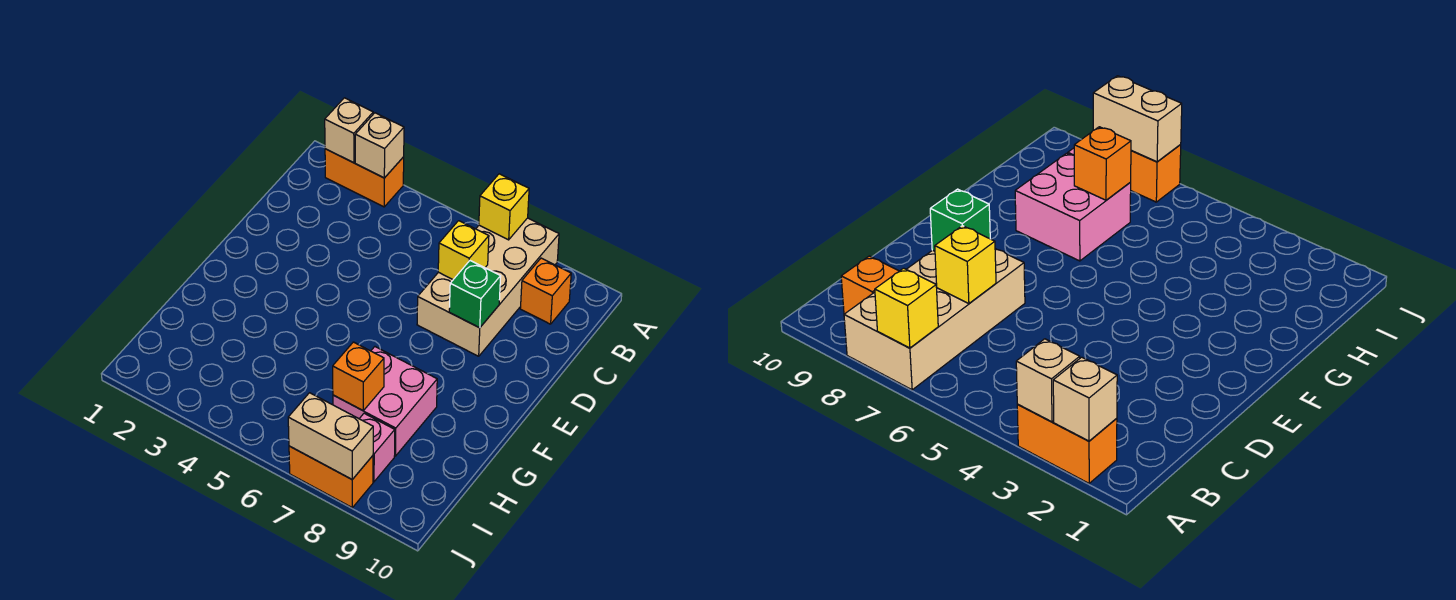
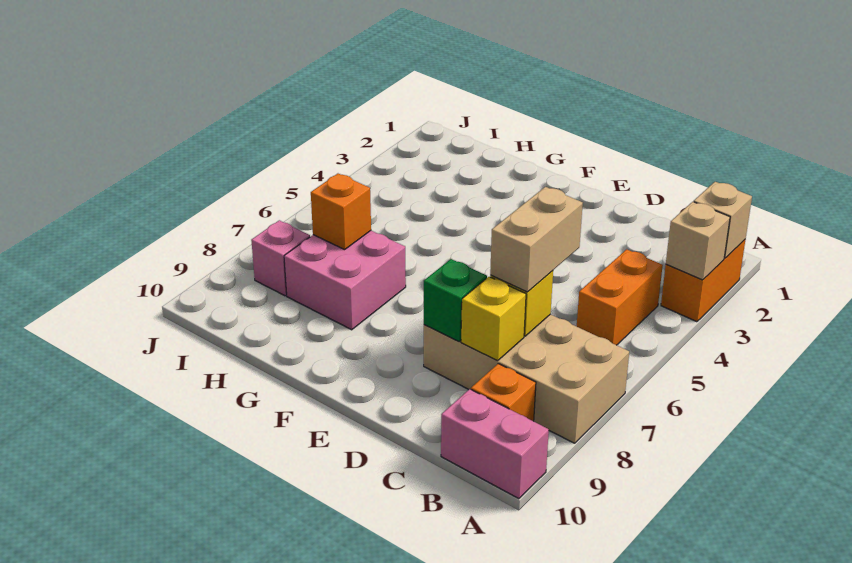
yellow 1x1 brick [479,174,529,240] -> yellow 1x1 brick moved to [461,277,526,361]
none -> pink 1x2 brick [441,389,549,499]
orange 1x2 brick [289,446,373,508] -> orange 1x2 brick moved to [577,249,663,345]
tan 1x2 brick [288,393,373,479] -> tan 1x2 brick moved to [490,187,583,292]

